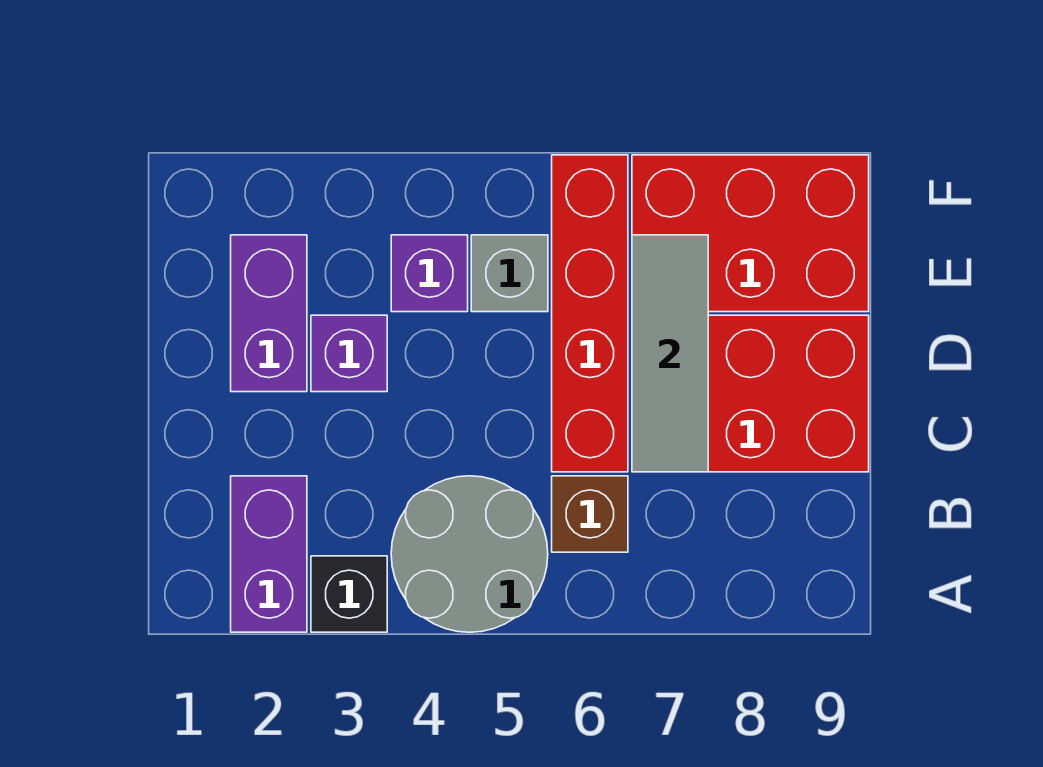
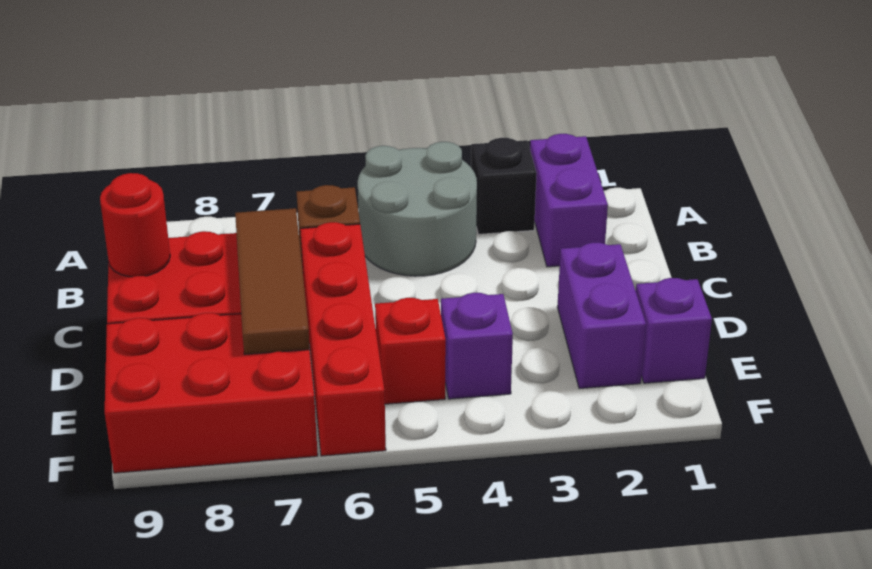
grey 1x3 tile [632,235,708,472] -> brown 1x3 tile [235,208,310,354]
none -> red 1x1 round brick [100,173,170,277]
purple 1x1 brick [311,315,387,392] -> purple 1x1 brick moved to [635,278,712,383]
grey 1x1 brick [471,235,548,312] -> red 1x1 brick [375,298,446,404]

